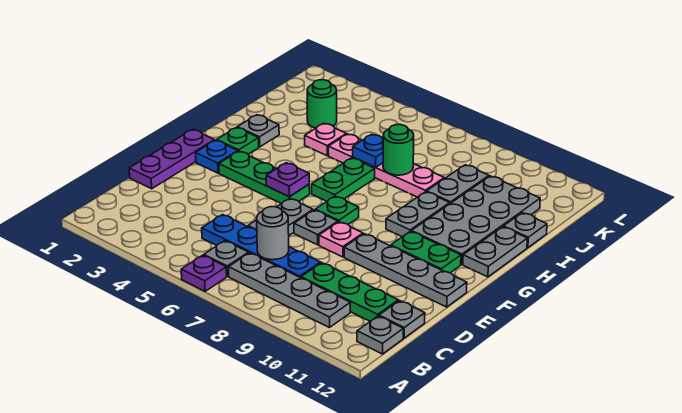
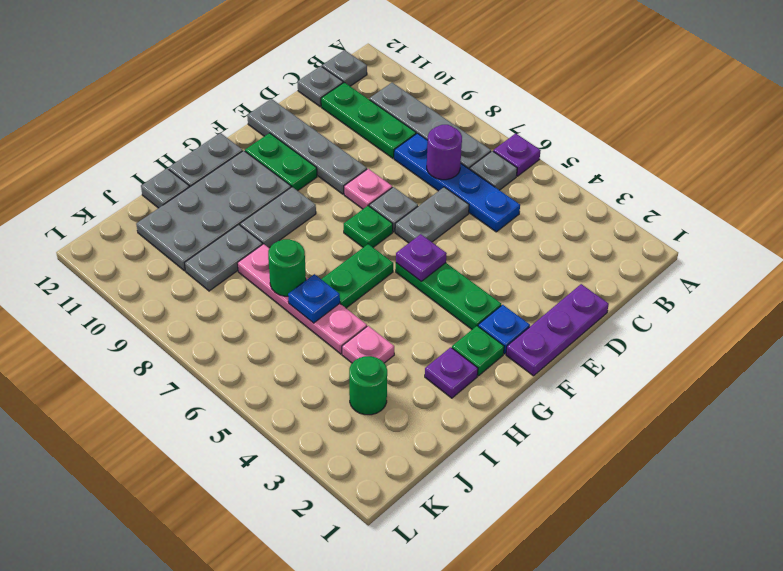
grey 1x1 round brick [257,207,289,260] -> purple 1x1 round brick [427,125,462,180]
grey 1x1 plate [237,115,279,147] -> purple 1x1 plate [425,347,478,398]

